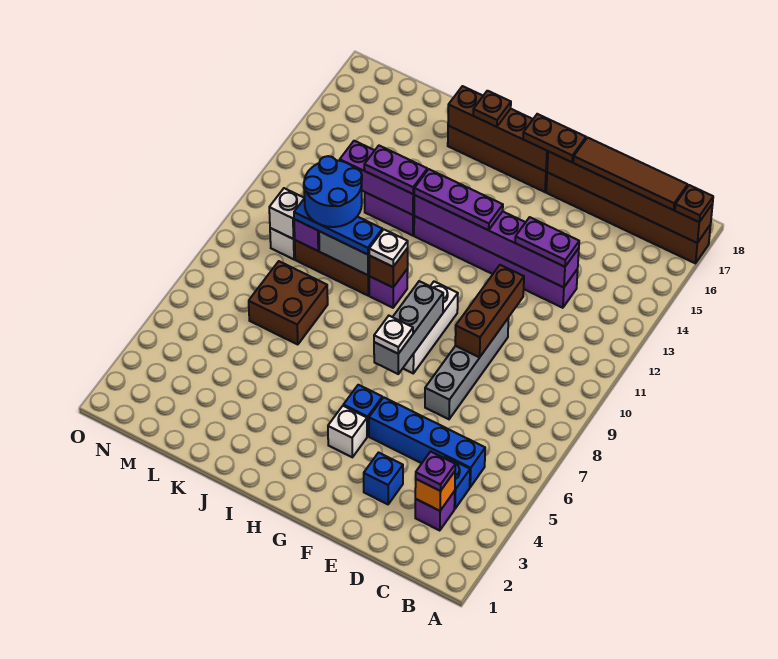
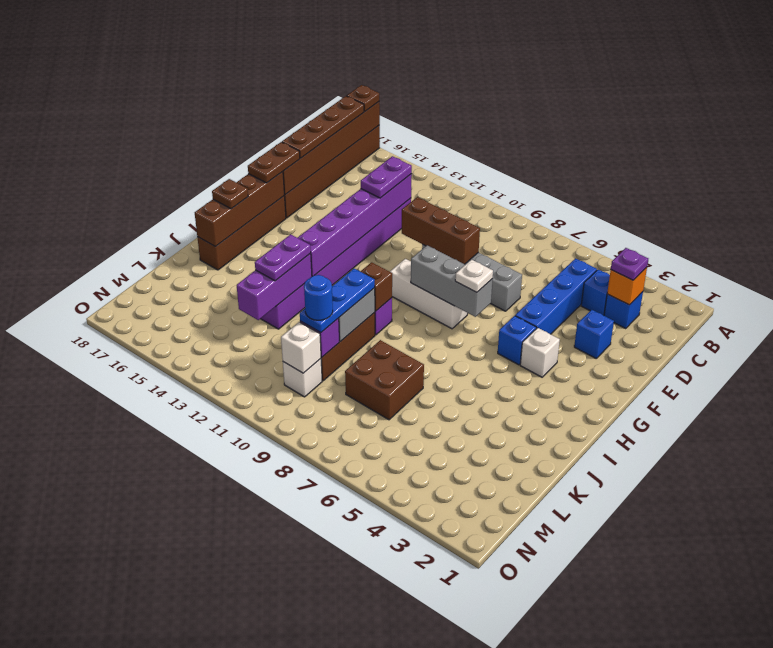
brown 1x4 tile [573,138,688,210] -> brown 1x4 plate [282,96,364,158]
purple 1x1 brick [415,491,455,531] -> blue 1x1 brick [604,292,643,328]
purple 1x3 plate [414,169,503,230] -> none
white 1x1 plate [369,230,408,267] -> none
blue 2x2 round brick [304,156,362,227] -> blue 1x1 round brick [304,275,333,320]

